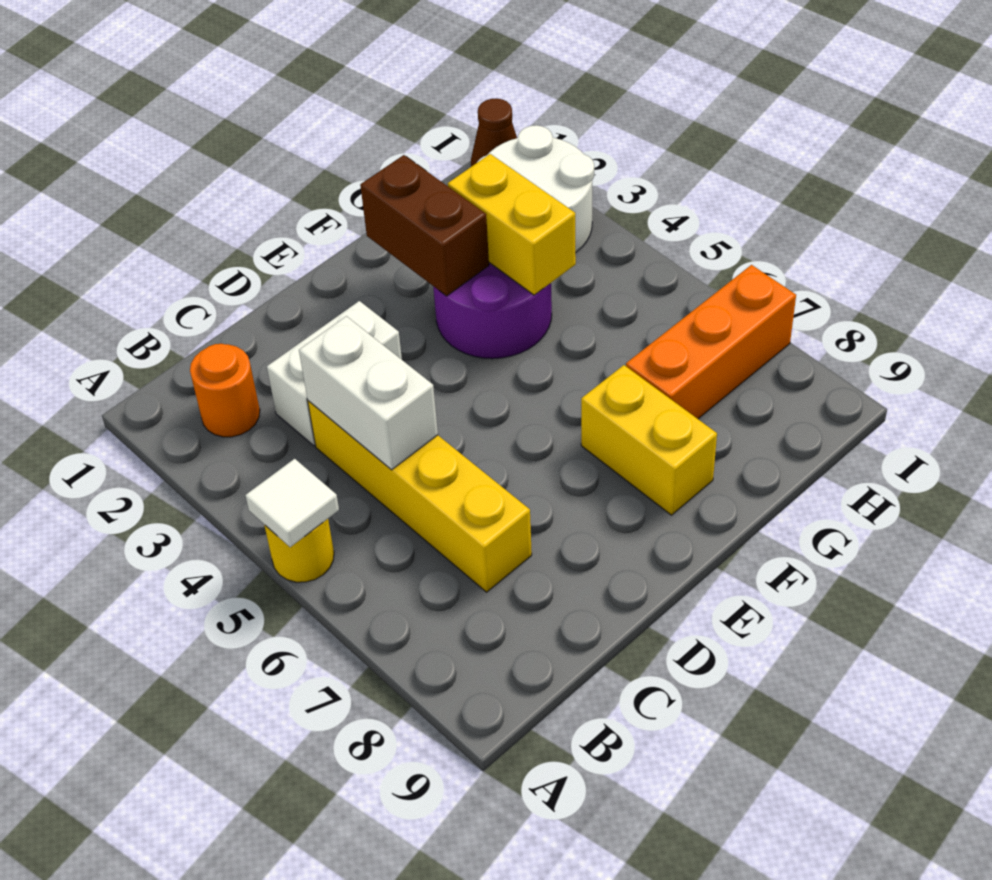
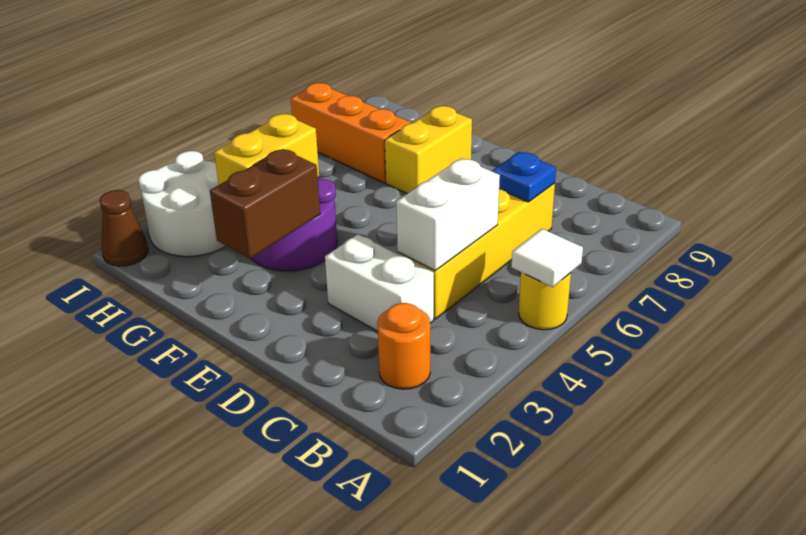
none -> blue 1x1 plate [492,152,556,202]

